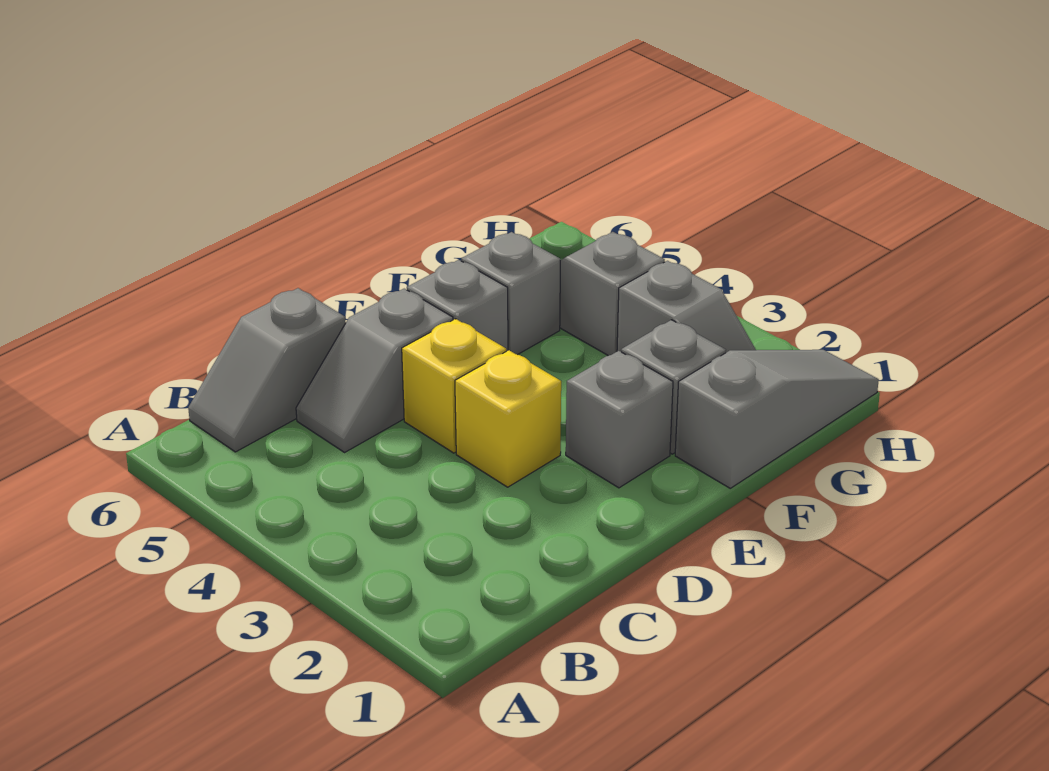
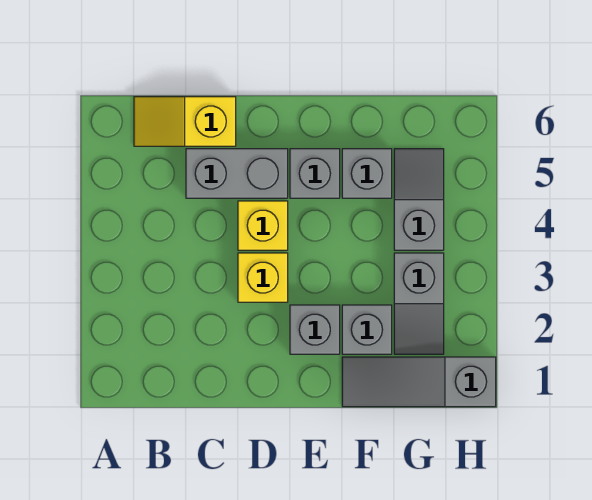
grey 1x2 slope [188,288,345,452] -> yellow 1x2 slope [134,97,236,146]
grey 1x2 slope [296,289,453,452] -> grey 1x2 brick [186,149,288,198]
grey 1x3 slope [675,350,879,488] -> grey 1x3 slope turned to [342,357,496,407]

